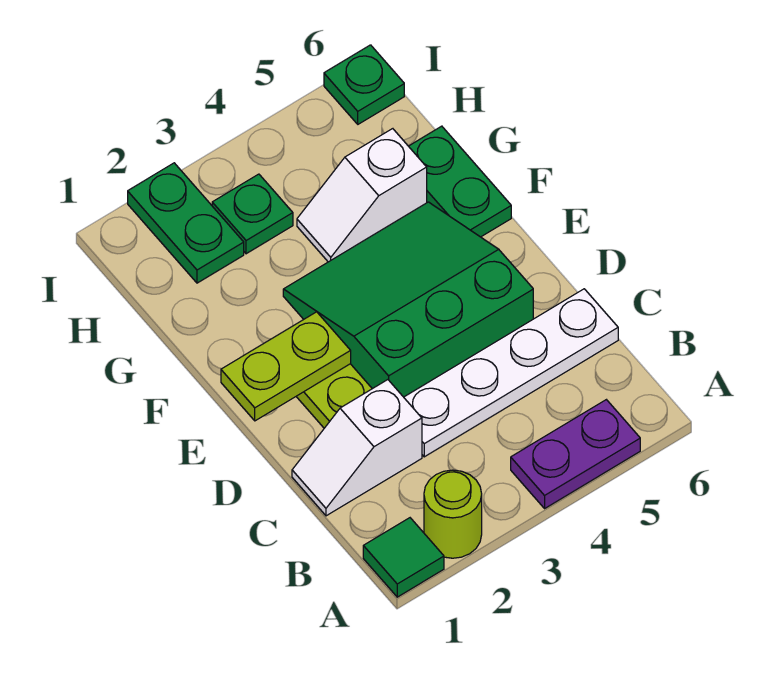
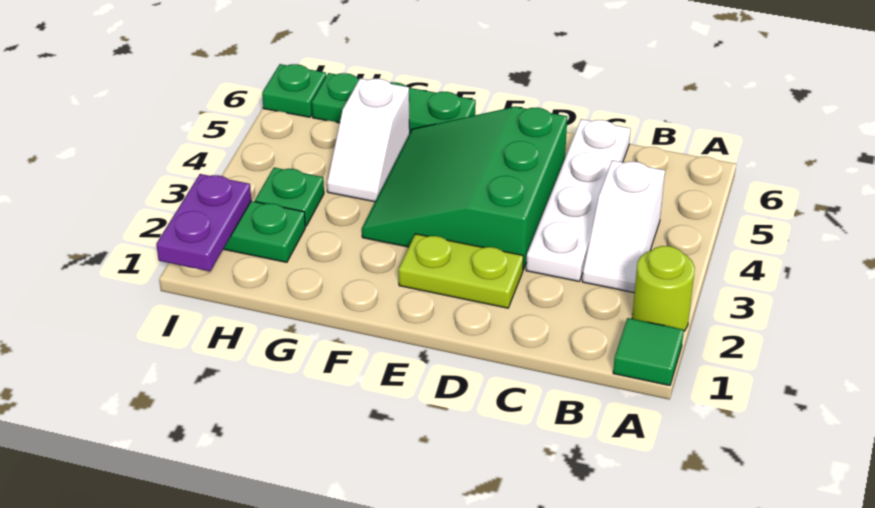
purple 1x2 plate [511,400,640,508] -> purple 1x2 plate moved to [156,174,251,271]
white 1x2 slope [292,380,422,516] -> white 1x2 slope moved to [582,160,665,293]
lime 1x2 plate [221,312,351,421] -> none
green 1x2 plate [409,126,511,237] -> green 1x3 plate [312,73,476,132]

